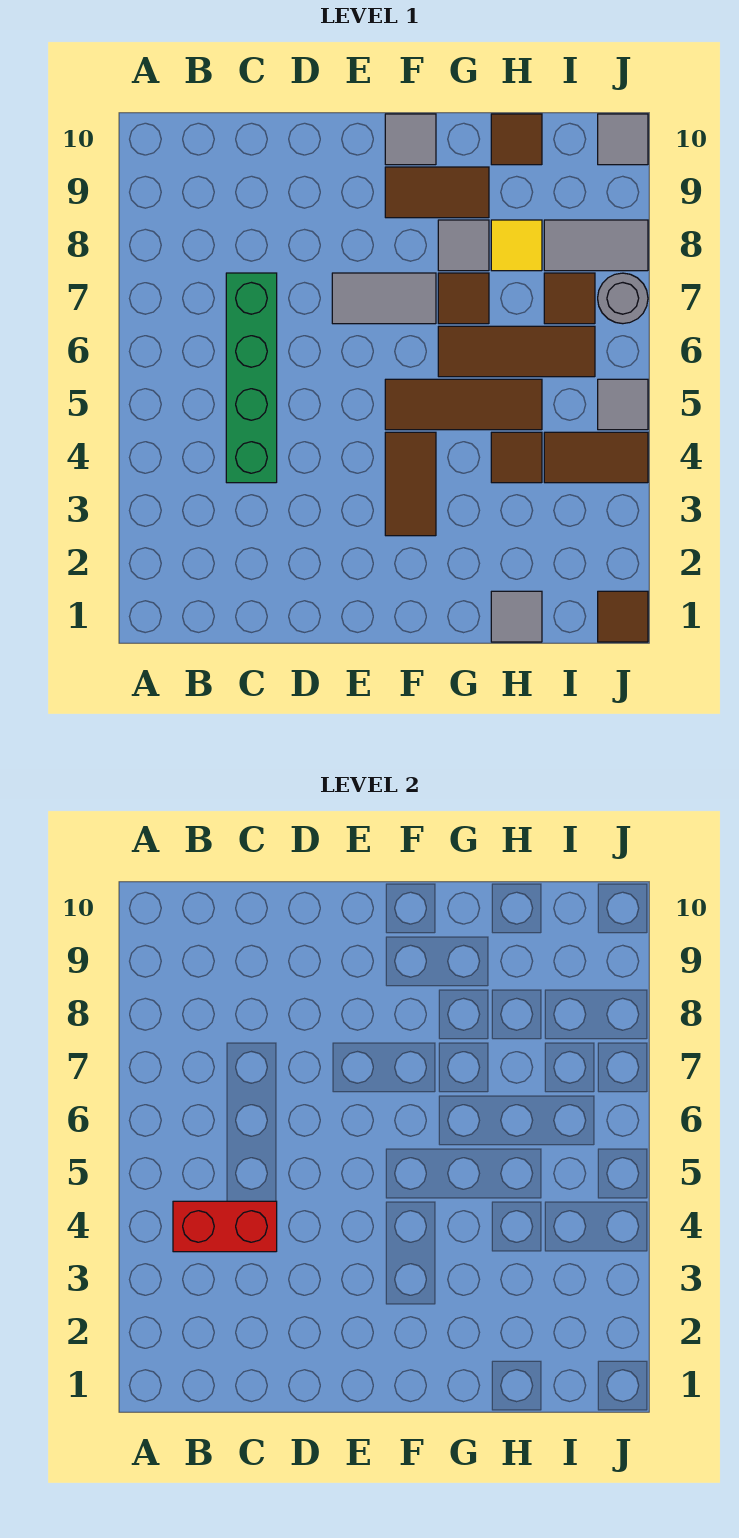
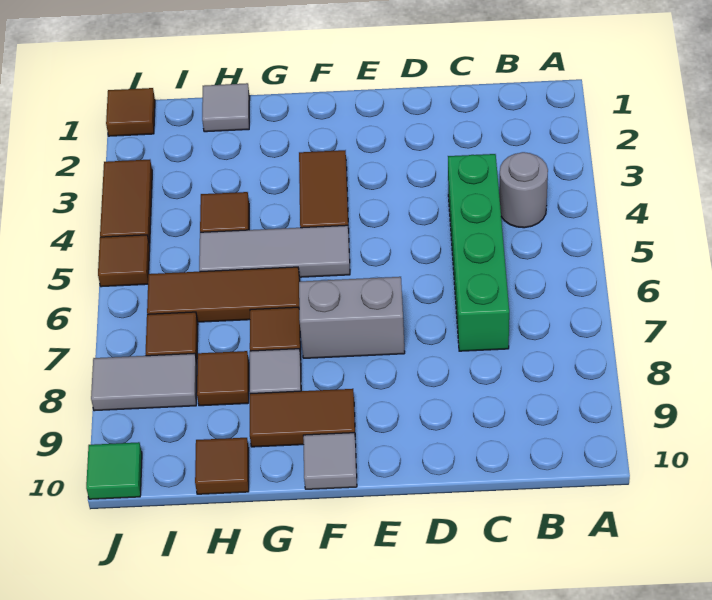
red 1x2 brick [173,1201,277,1252] -> none
grey 1x2 tile [332,273,436,324] -> grey 1x2 brick [299,277,405,358]
brown 1x3 tile [385,379,542,430] -> grey 1x3 tile [199,225,350,277]
yellow 1x1 tile [491,220,542,271] -> brown 1x1 tile [197,351,249,406]
brown 1x2 tile [544,432,648,483] -> brown 1x2 tile turned to [100,160,152,245]
grey 1x1 tile [598,379,648,430] -> brown 1x1 tile [98,235,150,287]
grey 1x1 round brick [598,273,648,324] -> grey 1x1 round brick moved to [499,152,548,228]
grey 1x1 tile [598,114,648,165] -> green 1x1 tile [86,442,142,499]

